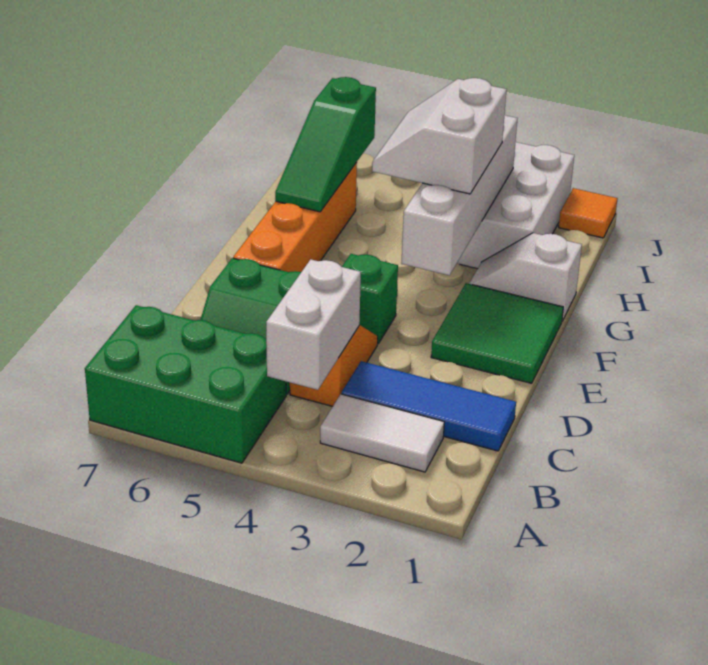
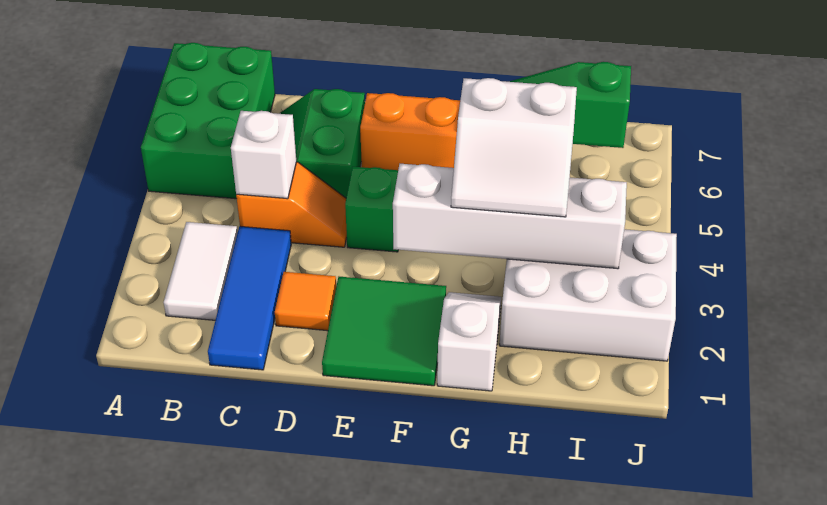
white 1x2 brick [266,259,361,390] -> white 1x1 brick [231,111,296,199]
white 2x2 slope [372,78,507,194] -> white 2x2 slope turned to [451,78,577,217]
orange 1x1 tile [559,188,618,238] -> orange 1x1 tile moved to [275,272,336,331]

